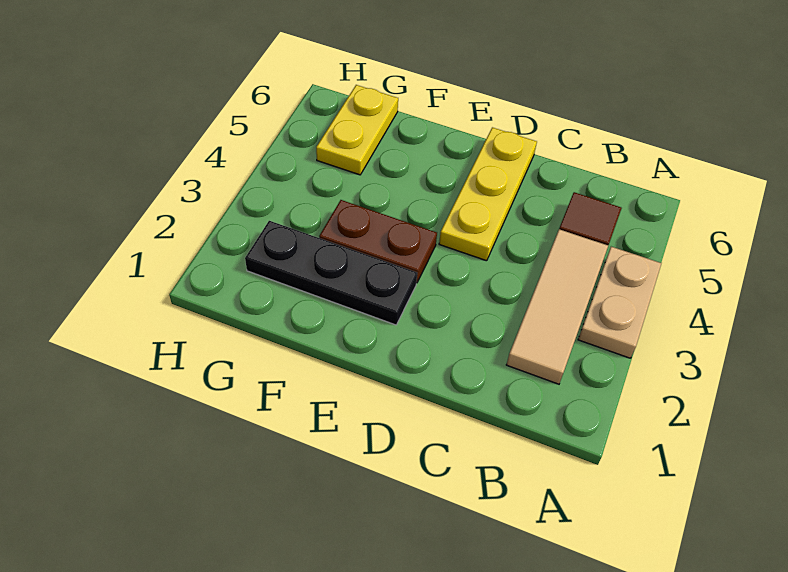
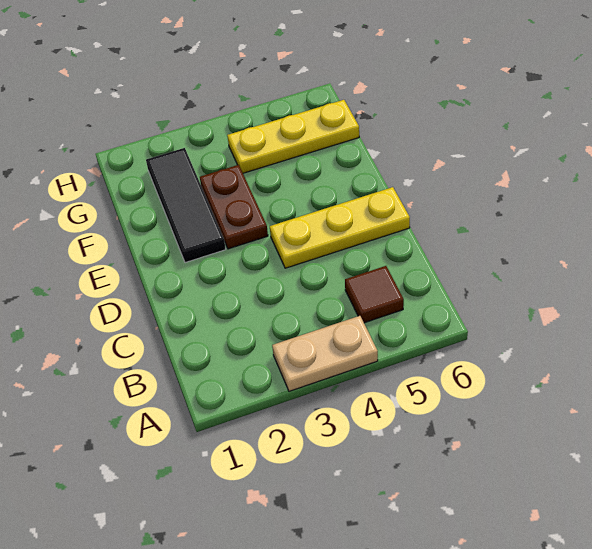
tan 1x3 tile [506,229,608,384] -> none
black 1x3 plate [245,221,417,325] -> black 1x3 tile [146,148,226,263]
yellow 1x2 plate [316,85,398,175] -> yellow 1x3 plate [227,100,359,173]

